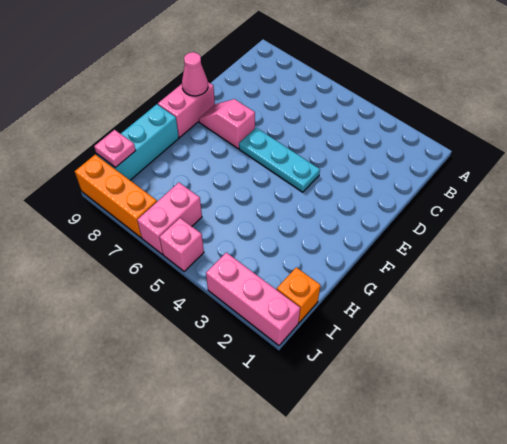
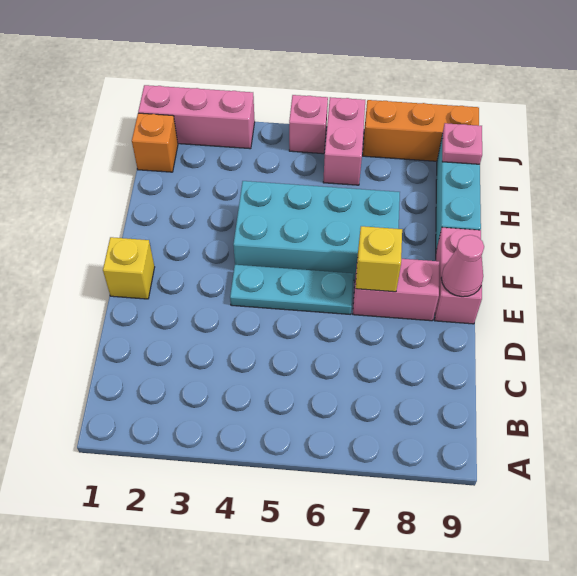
none -> yellow 1x1 brick [103,237,155,299]
pink 1x2 slope [199,99,255,149] -> pink 1x2 brick [353,259,439,321]
none -> yellow 1x1 brick [356,226,402,292]
none -> cyan 2x4 brick [233,181,400,280]

